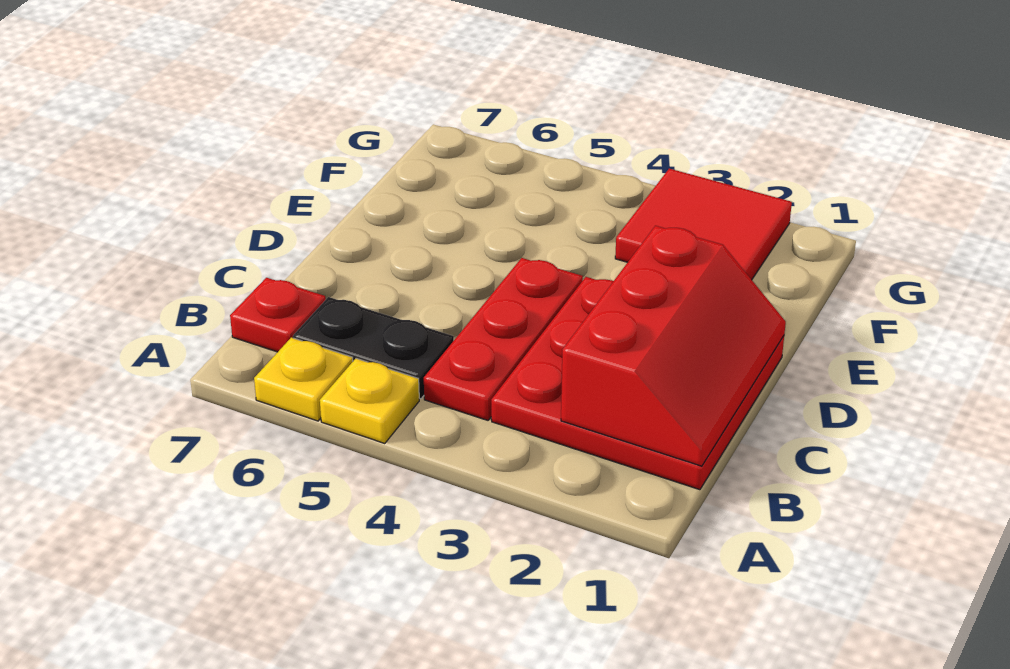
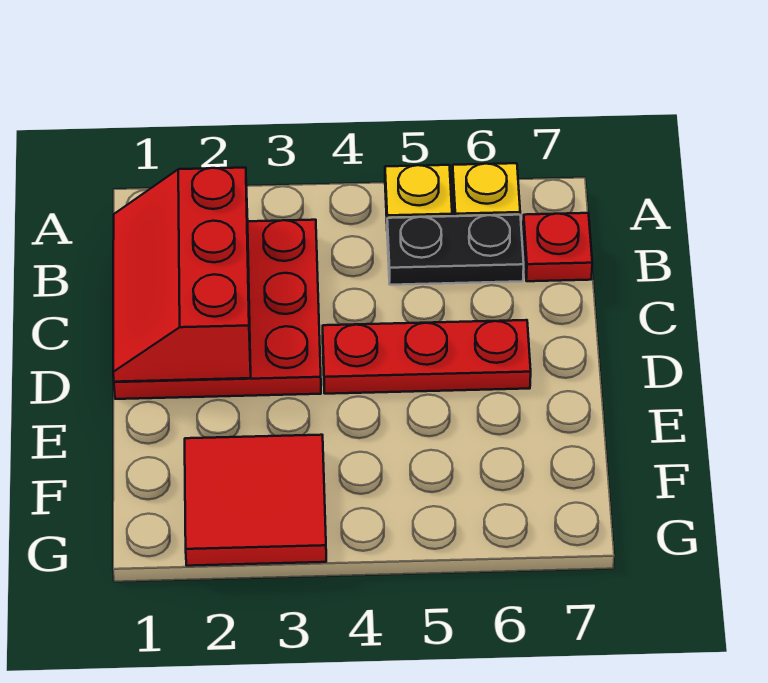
red 1x3 plate [424,258,583,420] -> red 1x3 plate turned to [323,320,531,394]

